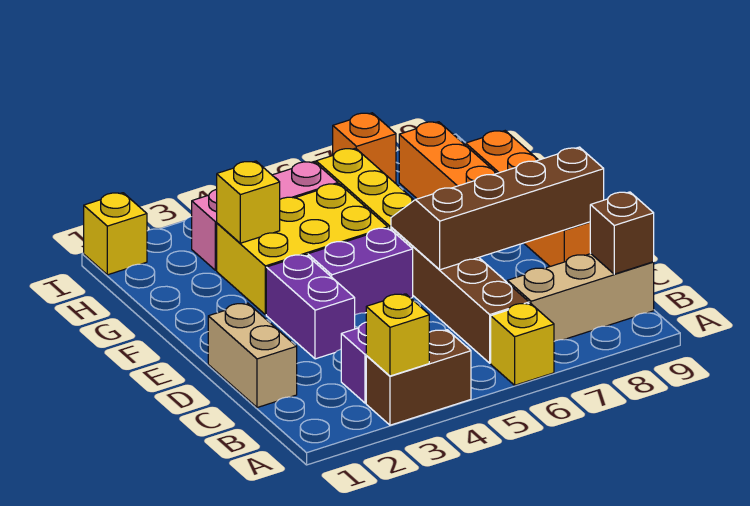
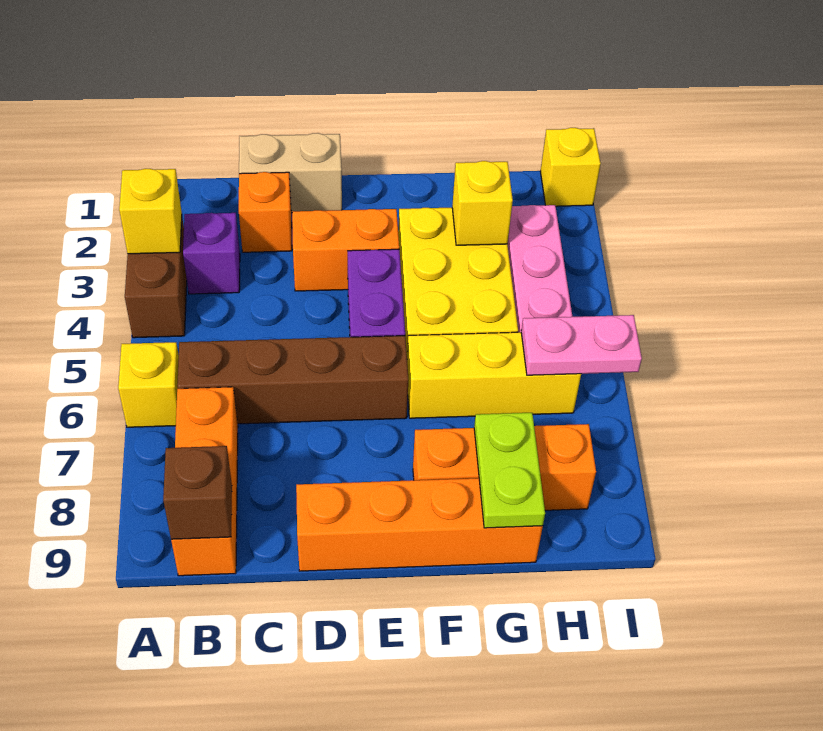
tan 1x3 brick [507,254,654,341] -> orange 1x3 brick [171,387,238,576]
purple 1x2 brick [266,255,355,359] -> orange 1x2 brick [292,209,399,291]
brown 2x4 slope [391,147,604,270] -> none
none -> lime 1x2 plate [474,413,545,528]
none -> pink 1x2 plate [521,315,642,375]
orange 1x1 brick [333,113,396,183] -> orange 1x1 brick moved to [239,172,292,252]

